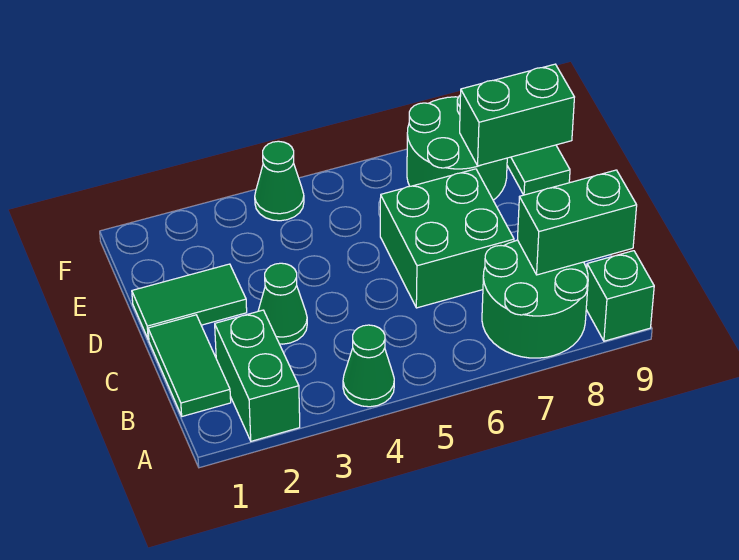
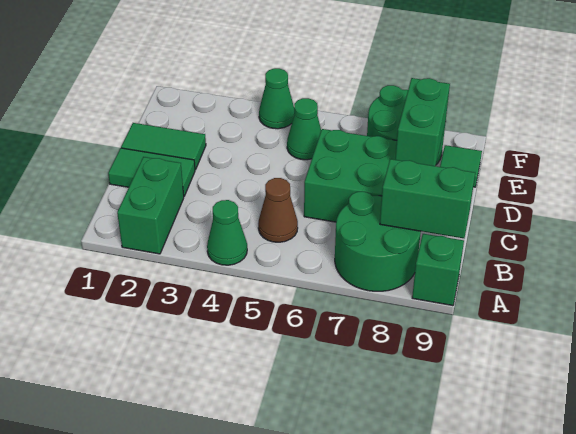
green 1x2 tile [148,315,231,416] -> green 1x2 tile turned to [108,148,195,196]
none -> brown 1x1 cone [258,178,298,242]
green 1x1 cone [258,263,307,344] -> green 1x1 cone moved to [287,98,321,160]
green 1x2 brick [460,64,574,166] -> green 1x2 brick turned to [395,78,450,166]

